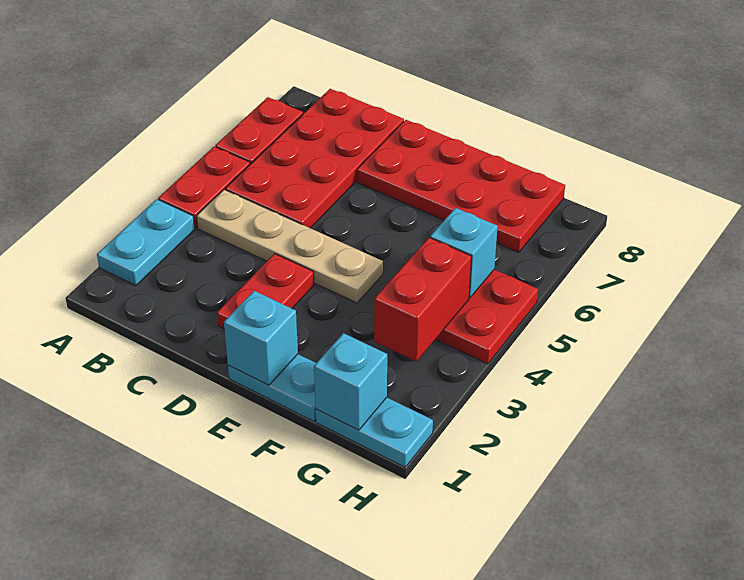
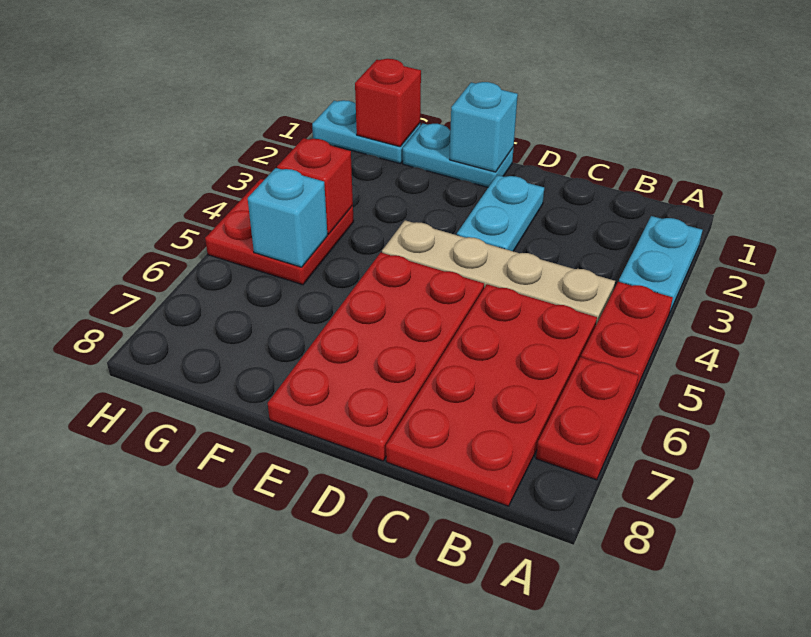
red 1x2 plate [217,254,314,329] -> cyan 1x2 plate [457,175,544,251]
red 2x4 plate [357,120,565,252] -> red 2x4 plate turned to [268,253,484,461]
cyan 1x1 brick [314,333,387,430] -> red 1x1 brick [355,59,421,147]
red 1x2 brick [374,237,472,361] -> red 1x1 brick [277,138,353,234]

